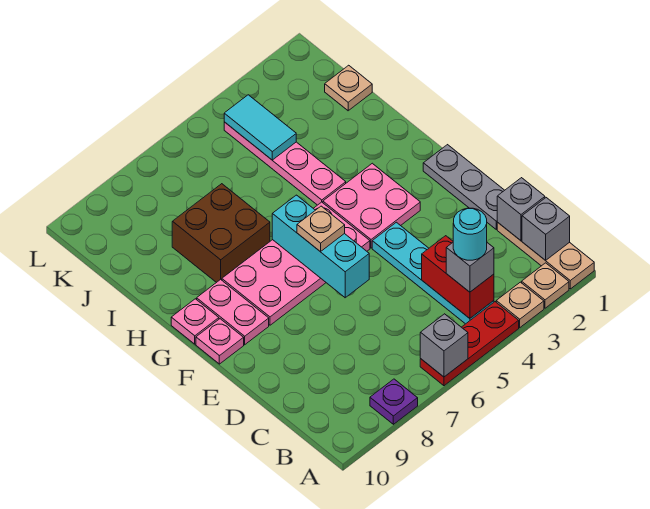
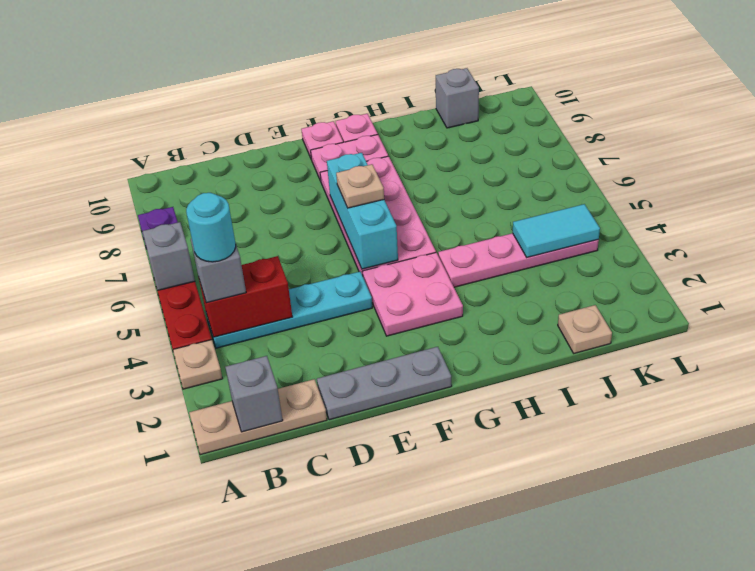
tan 1x1 plate [522,263,569,308] -> none
grey 1x1 brick [497,178,545,240] -> grey 1x1 brick moved to [436,68,479,128]
cyan 1x3 brick [272,195,369,298] -> cyan 1x3 brick turned to [327,153,398,269]
brown 2x2 brick [172,184,270,283] -> none

